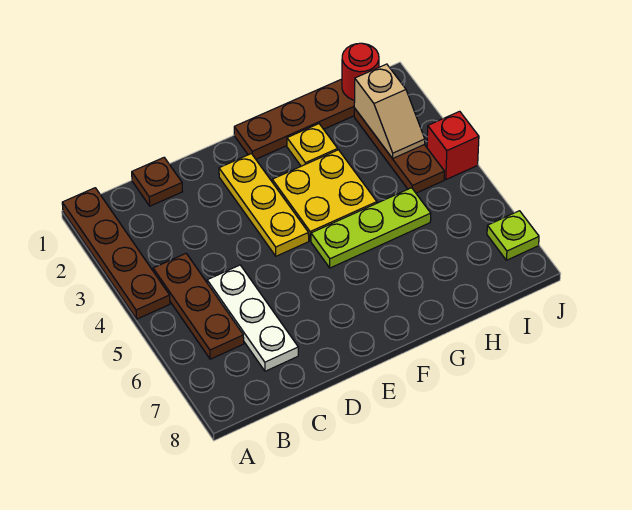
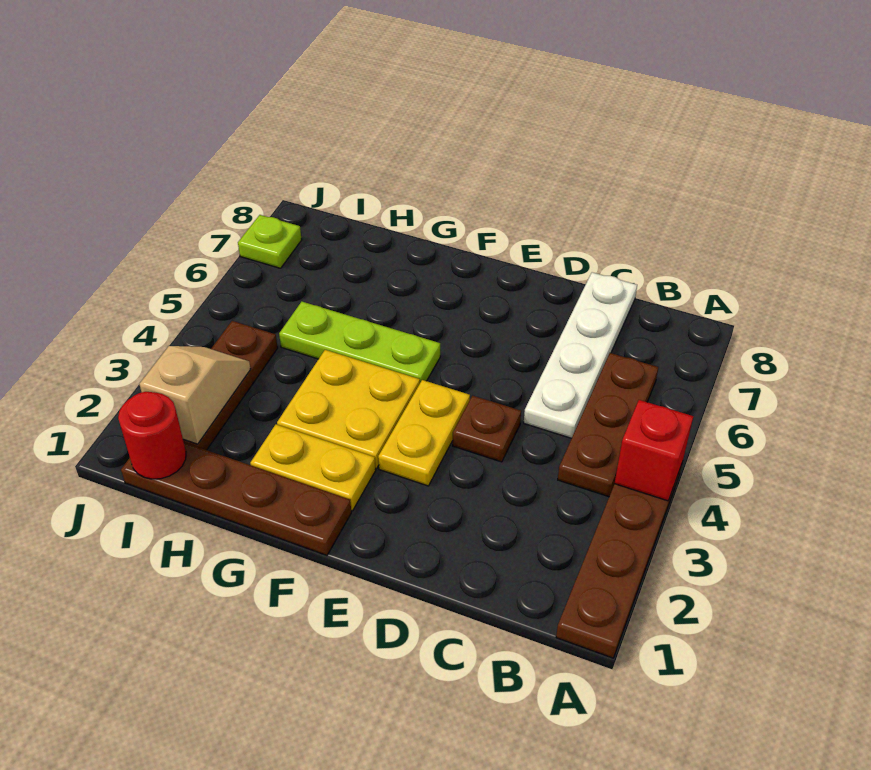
brown 1x1 plate [132,158,182,206] -> brown 1x1 plate moved to [453,396,521,462]
white 1x3 plate [207,265,298,371] -> white 1x4 plate [524,272,637,438]
yellow 1x3 plate [219,154,309,256] -> yellow 1x2 plate [378,380,470,486]
yellow 1x1 plate [287,124,338,166] -> yellow 1x2 plate [250,424,376,511]
red 1x1 brick [427,111,479,180] -> red 1x1 brick moved to [615,400,693,501]

